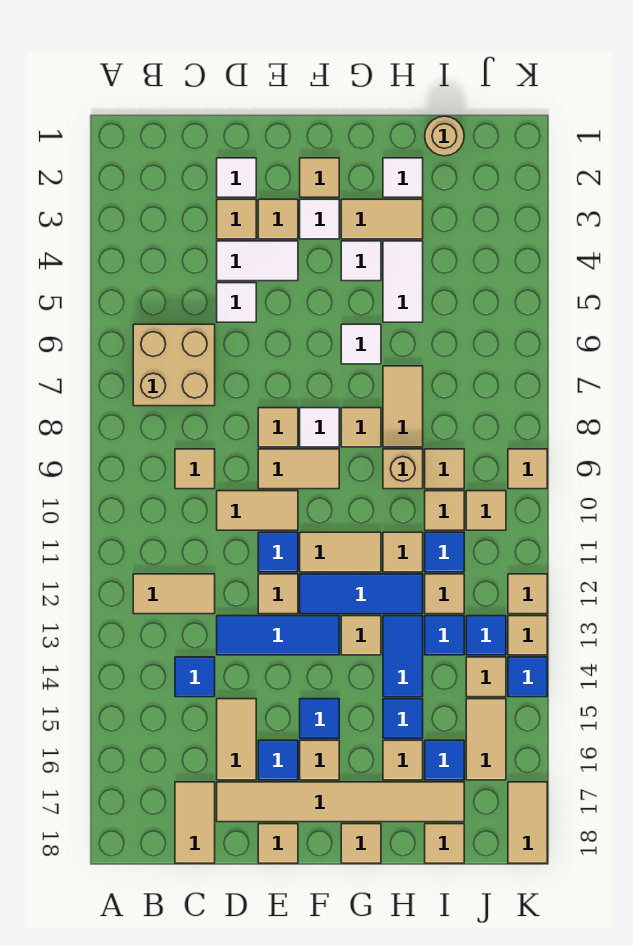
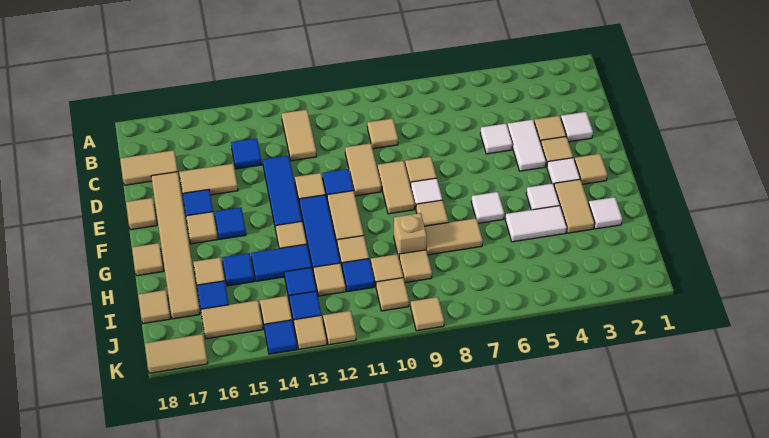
tan 2x2 brick [133,324,215,406] -> none
tan 1x1 round brick [425,116,464,156] -> none

